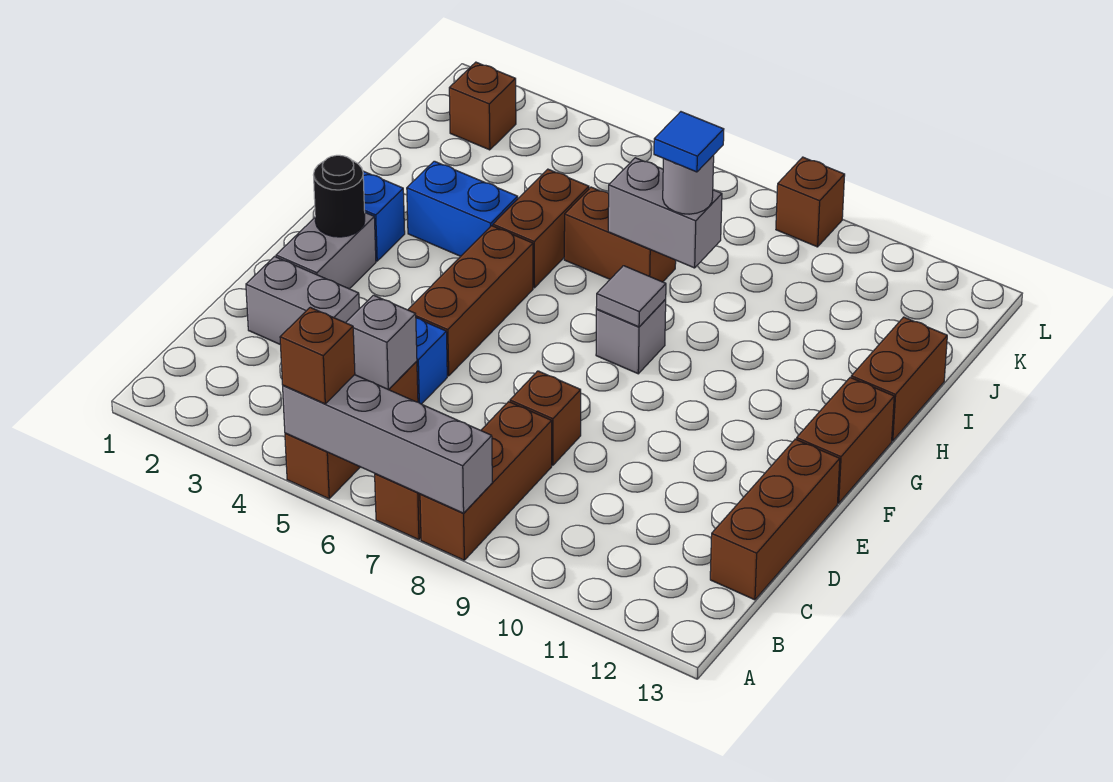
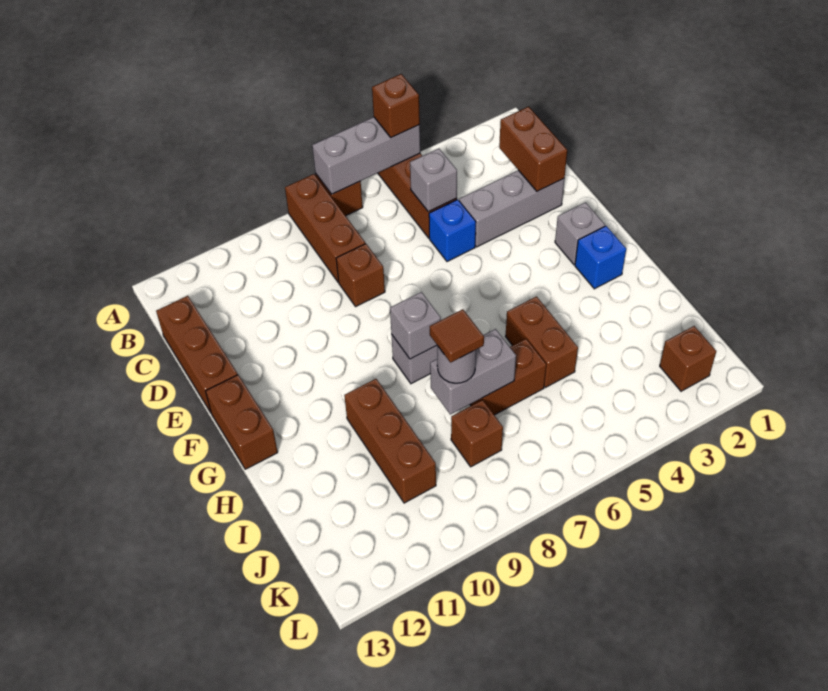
grey 1x4 brick [283,375,492,513] -> grey 1x3 brick [312,117,420,194]
grey 1x2 brick [246,257,359,344] -> grey 1x3 brick [459,170,564,247]
grey 1x2 brick [276,213,376,289] -> grey 1x1 brick [555,203,605,265]
brown 1x3 brick [408,226,533,376] -> brown 1x3 brick moved to [344,379,436,503]
black 1x1 round brick [314,155,365,237] -> none
grey 1x1 tile [596,266,666,327] -> grey 1x1 brick [390,292,441,359]
blue 1x2 brick [407,161,518,256] -> none
brown 1x2 brick [851,317,947,441] -> brown 1x2 brick moved to [499,107,567,191]
blue 1x1 tile [654,112,724,172] -> brown 1x1 tile [430,309,484,363]
brown 1x1 brick [776,157,845,247] -> brown 1x1 brick moved to [451,400,503,467]

